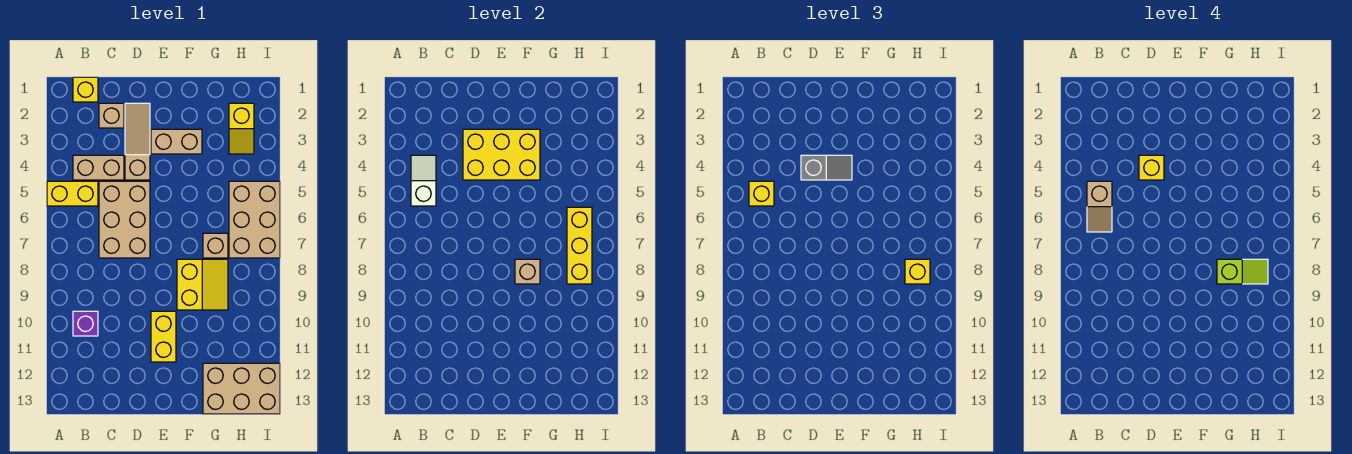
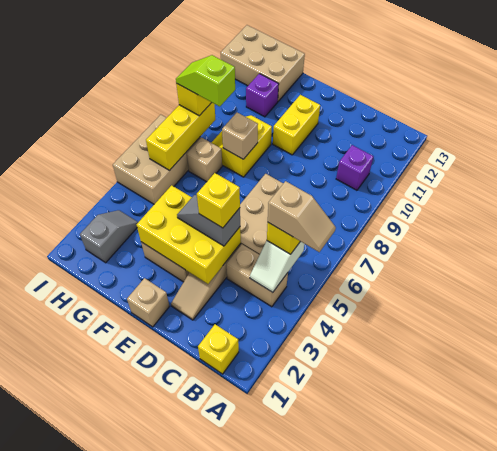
yellow 1x2 brick [47,181,98,206] -> none
tan 1x2 slope [1087,181,1112,232] -> tan 1x2 slope turned to [268,181,336,252]
tan 1x1 brick [99,103,124,128] -> tan 1x1 brick moved to [127,278,169,327]
none -> purple 1x1 brick [246,74,279,117]
yellow 1x2 slope [229,103,254,154] -> grey 1x2 slope [80,210,138,263]

